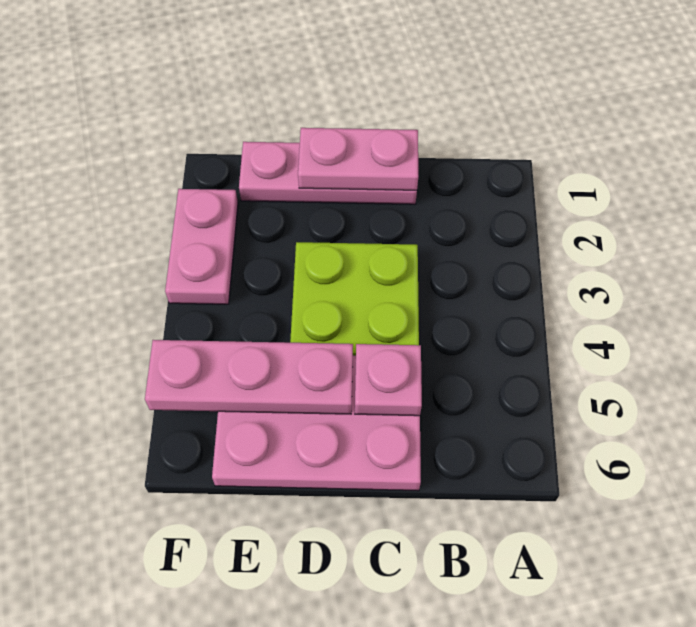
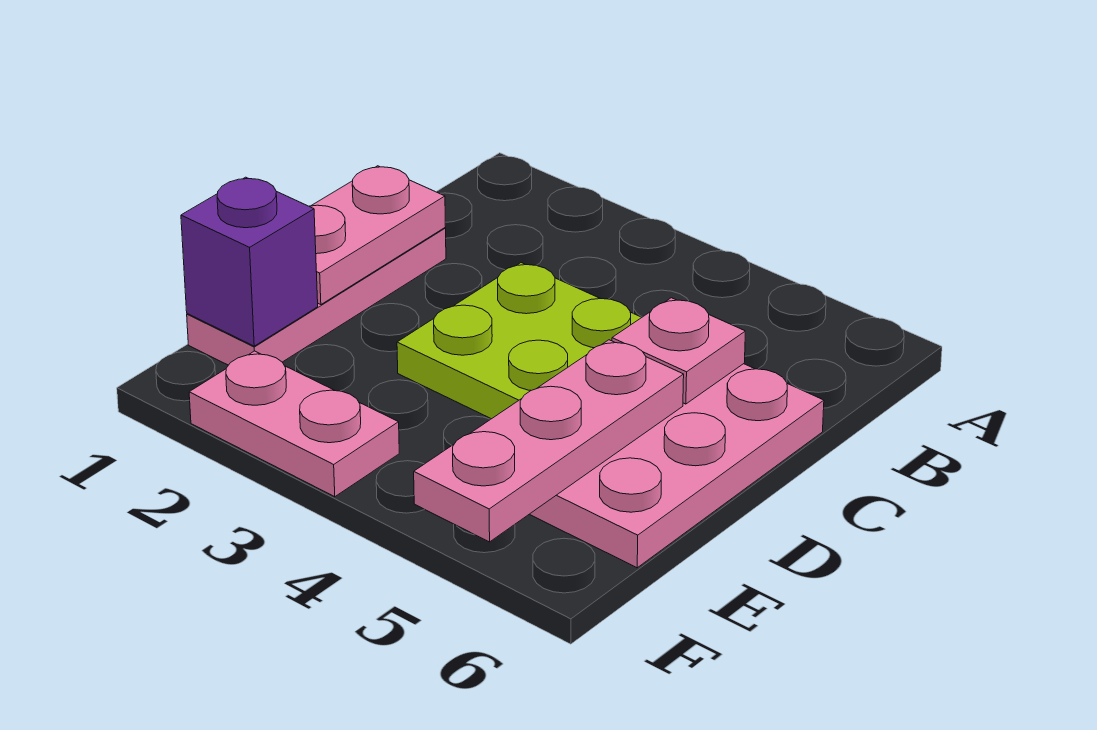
none -> purple 1x1 brick [181,177,318,346]

